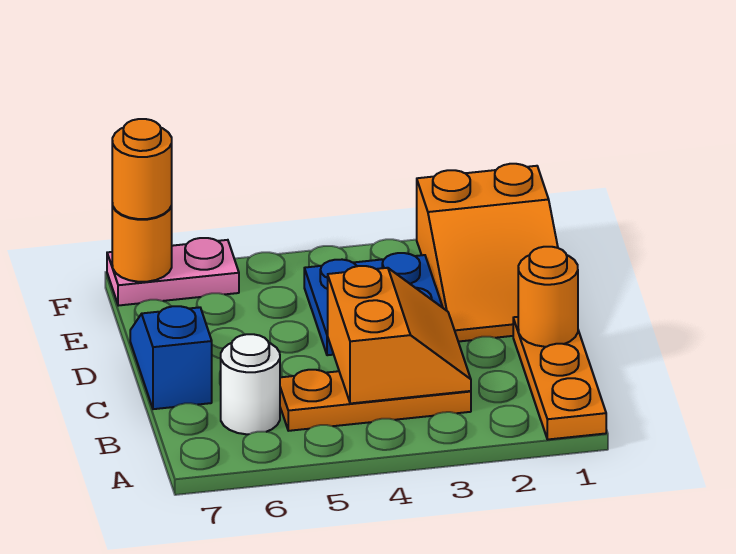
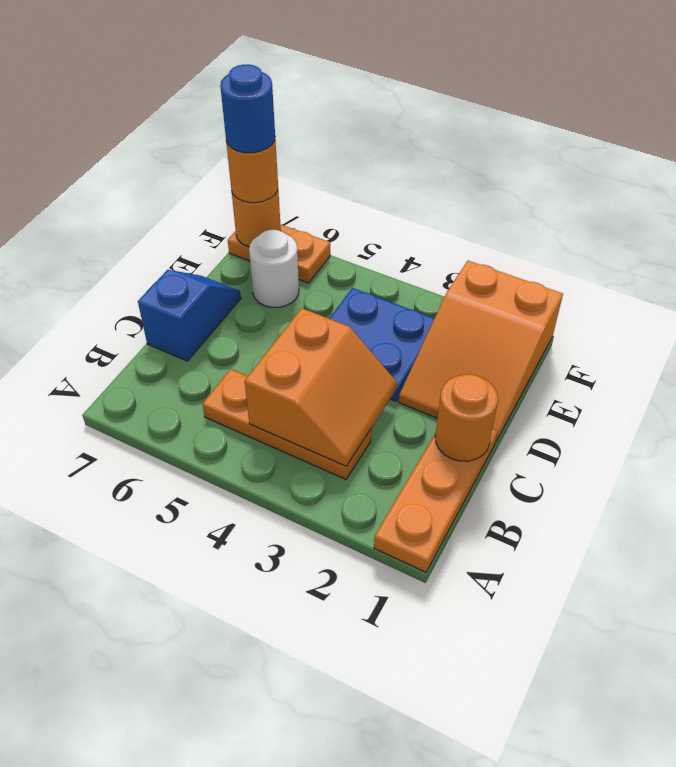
white 1x1 round brick [221,334,280,434] -> white 1x1 round brick moved to [249,230,299,307]
pink 1x2 plate [107,238,239,306] -> orange 1x2 plate [228,224,330,283]
none -> blue 1x1 round brick [220,64,275,153]

